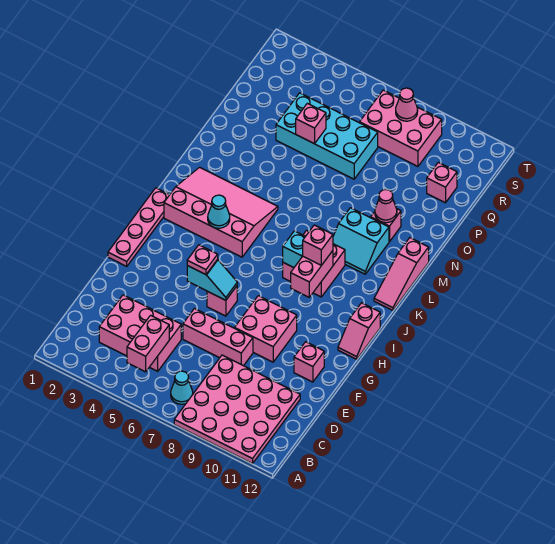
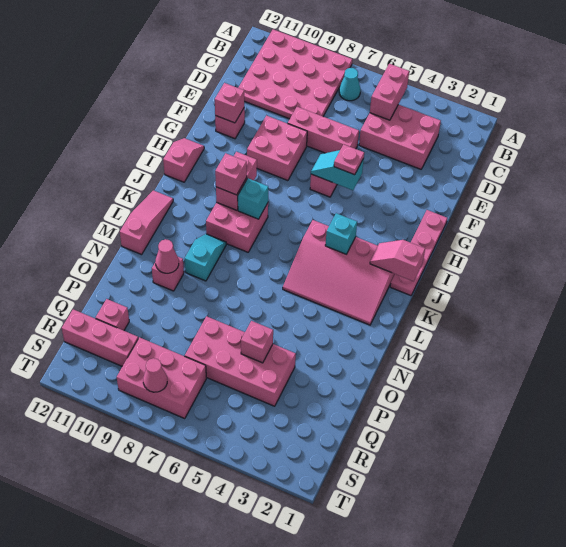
none -> pink 1x1 brick [215,83,244,123]
none -> pink 1x2 slope [370,240,425,281]
cyan 1x1 cone [208,195,230,228] -> cyan 1x1 brick [325,213,357,254]
cyan 2x2 slope [333,208,389,274] -> cyan 1x2 slope [185,234,226,281]
cyan 2x4 brick [276,93,378,179] -> pink 2x4 brick [185,316,296,406]
none -> pink 1x3 brick [62,309,138,366]

